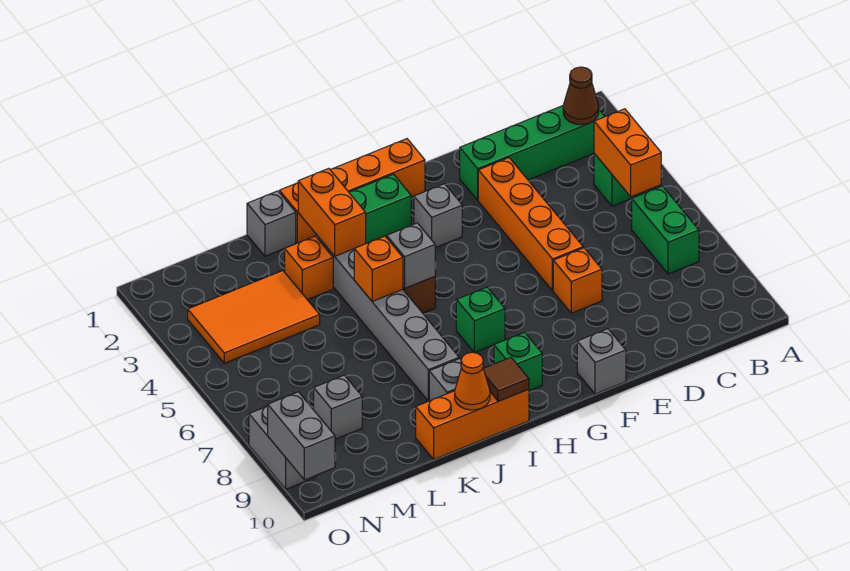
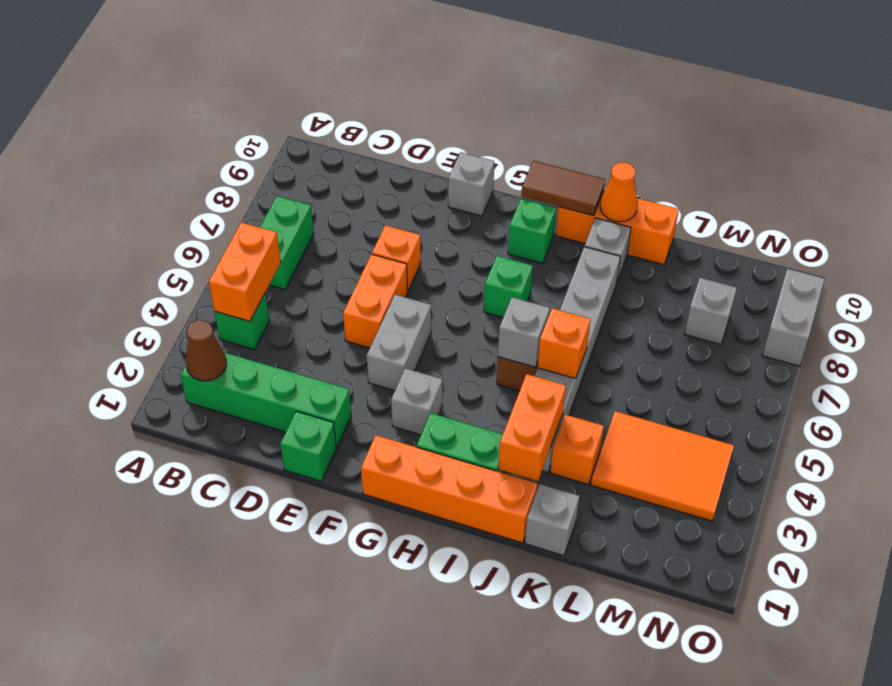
none -> green 1x1 brick [280,411,336,481]
orange 1x4 brick [478,158,583,291] -> orange 1x2 brick [343,254,408,348]
brown 1x1 tile [483,357,529,401] -> brown 1x2 tile [521,161,605,216]
grey 1x2 brick [268,392,335,480] -> grey 1x2 brick moved to [367,295,431,391]

